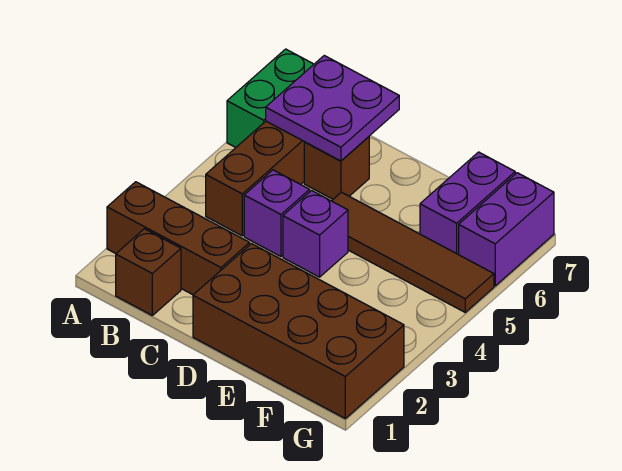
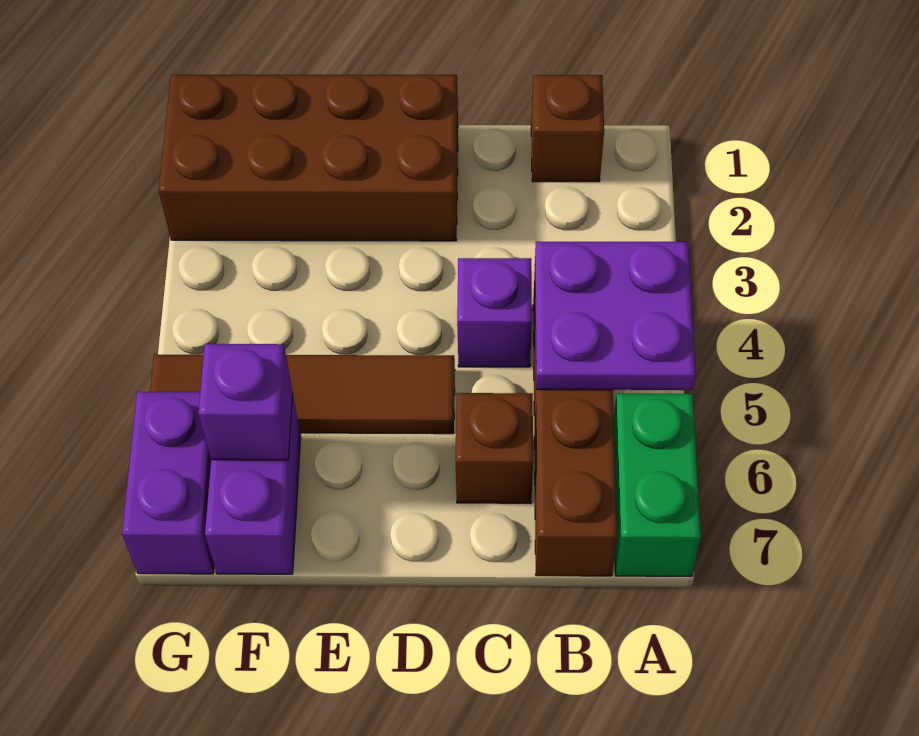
brown 1x3 brick [107,182,250,295] -> none
purple 2x2 plate [266,56,399,161] -> purple 2x2 plate moved to [535,241,696,390]
purple 1x1 brick [283,191,348,277] -> purple 1x1 brick moved to [198,344,293,460]

